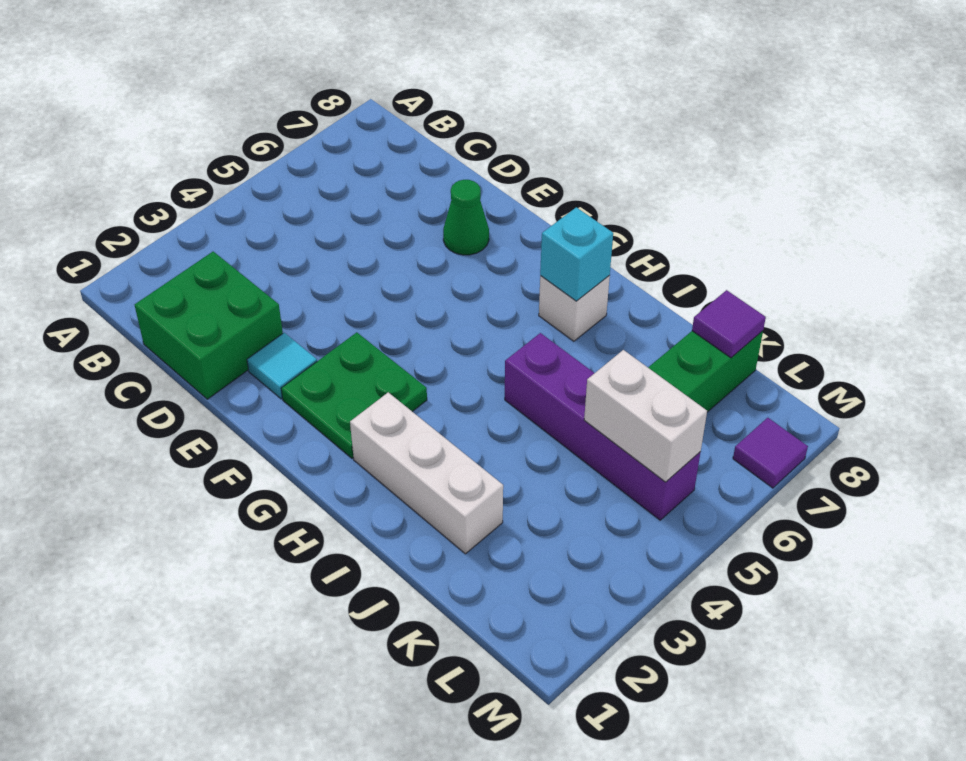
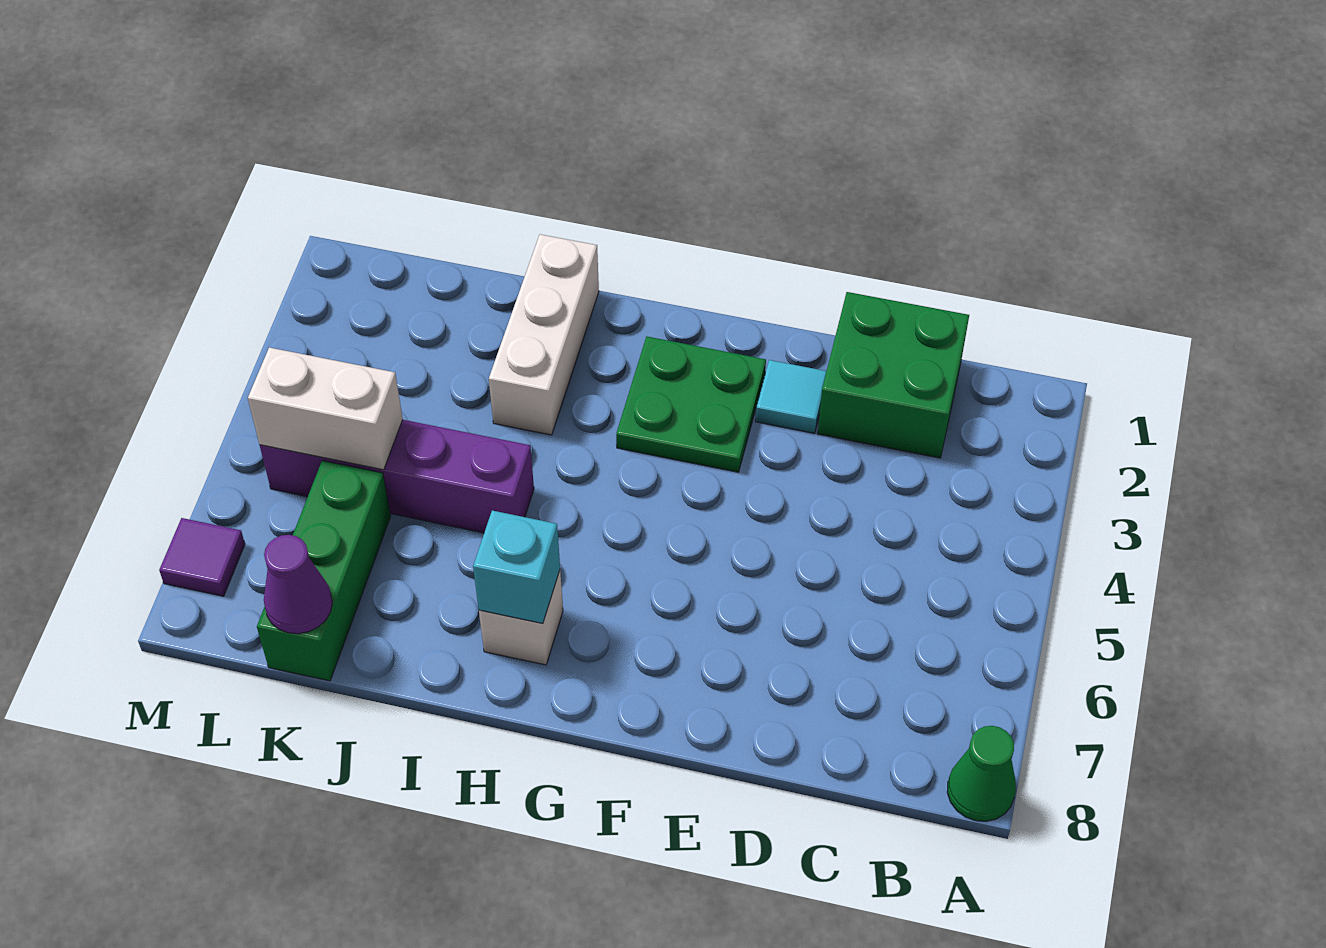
green 1x1 cone [443,180,489,255] -> green 1x1 cone moved to [947,726,1016,821]
white 1x3 brick [350,392,503,554] -> white 1x3 brick turned to [489,234,599,435]
purple 1x1 tile [692,290,766,358] -> purple 1x1 cone [264,535,332,634]

